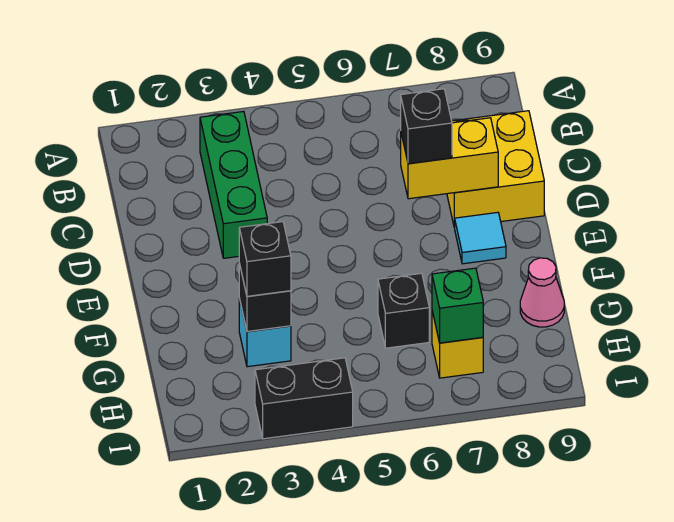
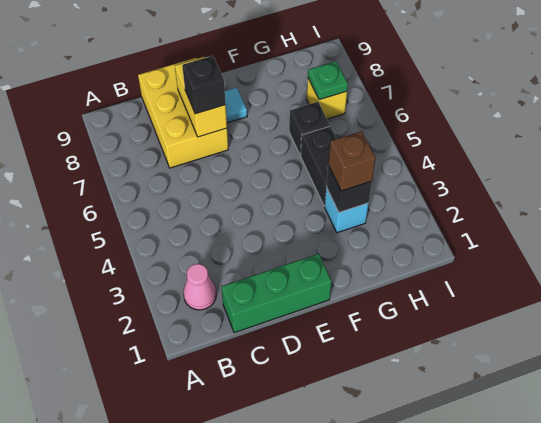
green 1x3 brick [200,111,267,258] -> green 1x3 brick moved to [221,254,332,333]
yellow 2x2 brick [447,111,544,227] -> yellow 2x3 brick [138,58,228,168]
black 1x1 brick [239,222,291,296] -> brown 1x1 brick [328,131,376,191]
pink 1x1 cone [520,258,564,327] -> pink 1x1 cone moved to [183,264,216,310]
green 1x1 brick [432,268,483,343] -> green 1x1 plate [308,61,348,100]
black 1x2 brick [255,358,353,439] -> black 1x2 brick moved to [301,126,337,206]

